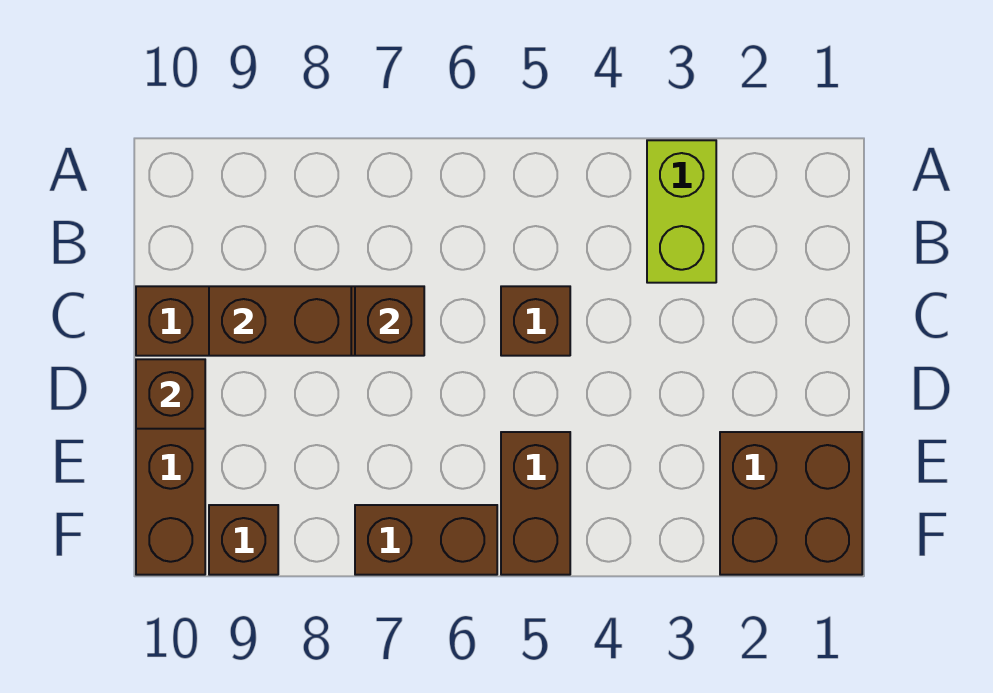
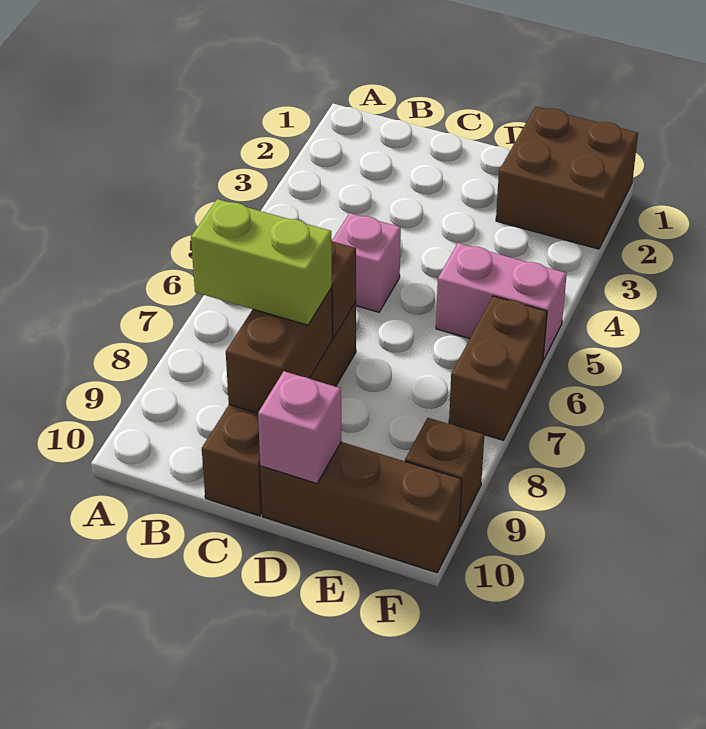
lime 1x2 brick [647,140,716,283] -> lime 1x2 brick moved to [191,199,332,325]
brown 1x1 brick [501,286,570,356] -> pink 1x1 brick [332,213,401,312]
brown 1x1 brick [136,359,205,429] -> pink 1x1 brick [258,371,341,484]
brown 1x2 brick [501,432,570,575] -> pink 1x2 brick [436,243,567,360]

